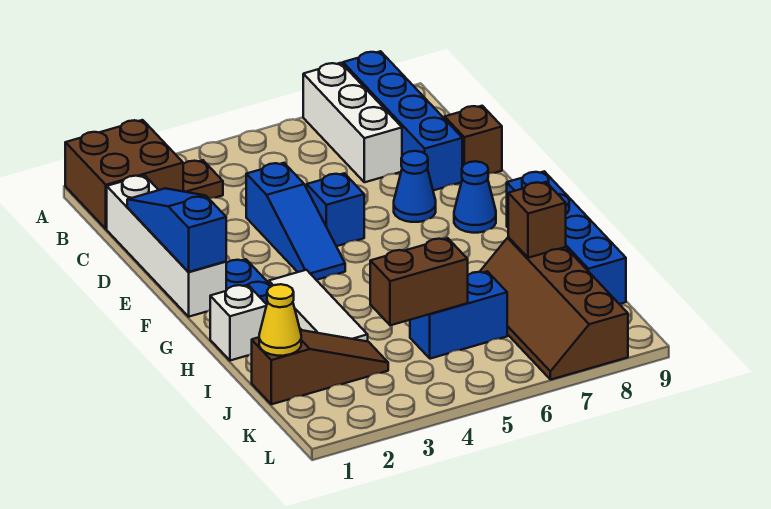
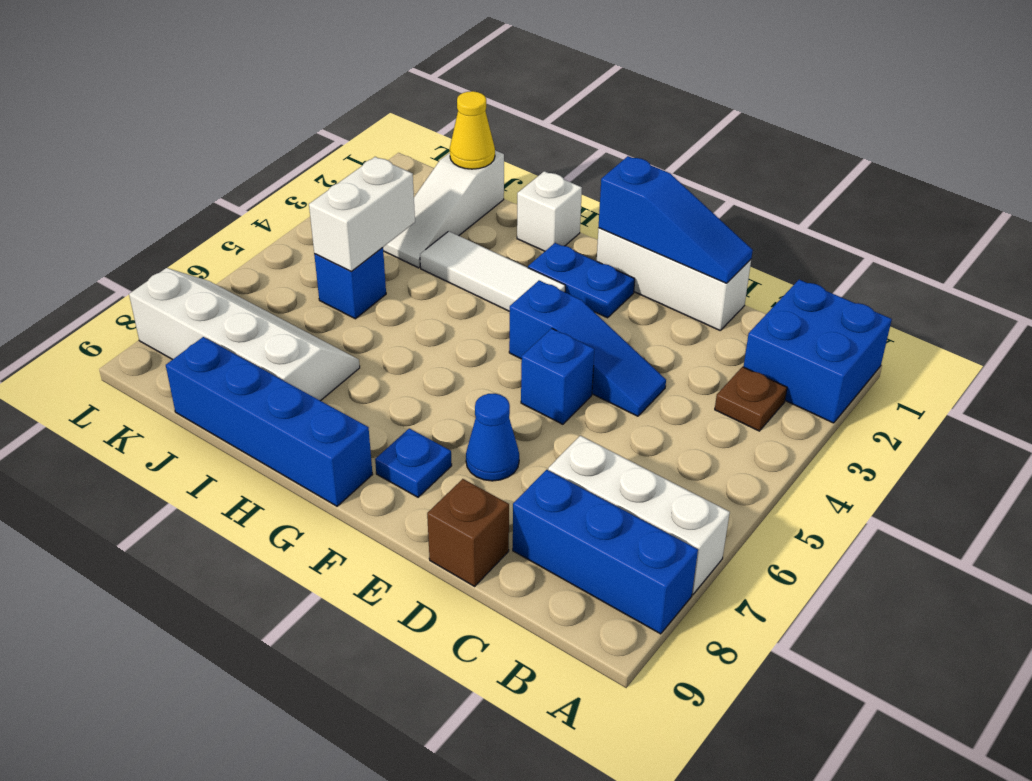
brown 2x2 brick [65,120,183,229] -> blue 2x2 brick [744,280,892,423]
blue 1x4 brick [343,51,462,190] -> blue 1x3 brick [513,470,698,634]
white 1x4 brick [107,175,226,317] -> white 1x3 brick [597,228,751,330]
blue 1x3 slope [246,163,345,280] -> blue 1x3 slope turned to [509,281,666,416]
blue 1x1 cone [454,161,496,233] -> blue 1x1 plate [375,428,452,497]
brown 2x4 slope [480,237,628,380] -> white 2x4 slope [129,268,360,401]
brown 1x1 brick [508,182,566,258] -> none
brown 1x3 slope [252,330,388,404] -> white 1x3 slope [383,150,504,268]
brown 1x2 brick [370,238,468,325] -> white 1x2 brick [309,157,415,272]
blue 1x2 brick [410,271,507,359] -> blue 1x1 brick [314,248,386,319]

